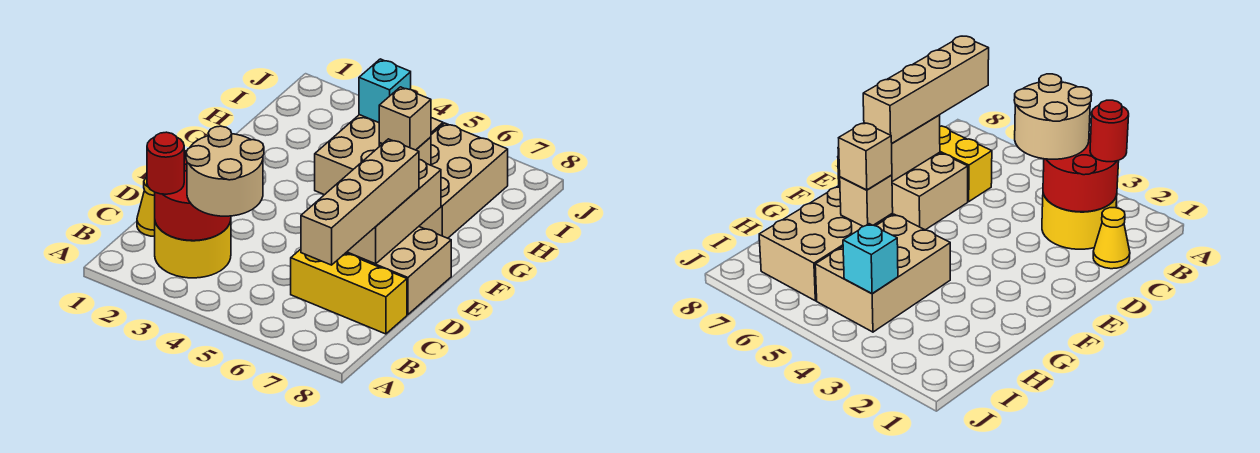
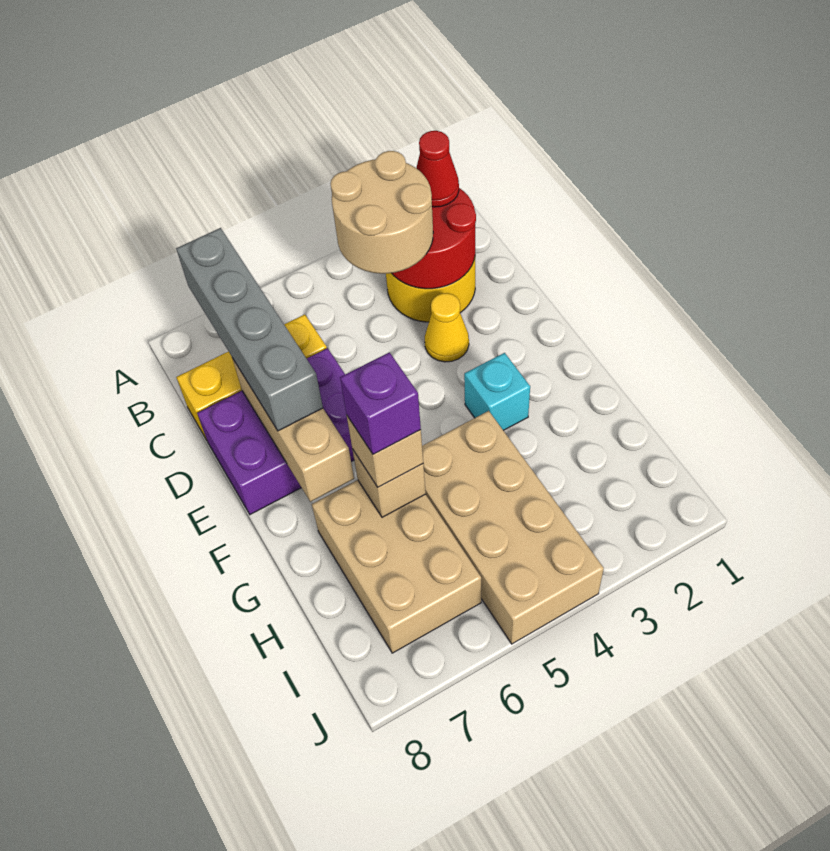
red 1x1 round brick [147,132,184,194] -> red 1x1 cone [416,131,459,207]
tan 1x4 brick [301,139,419,265] -> grey 1x4 brick [176,228,323,431]
yellow 1x1 cone [137,177,155,237] -> yellow 1x1 cone moved to [425,293,469,362]
tan 2x3 brick [346,227,451,315] -> purple 2x3 brick [197,348,354,515]
tan 2x3 brick [315,115,443,195] -> tan 2x4 brick [422,411,604,644]
none -> purple 1x1 brick [340,352,421,454]
cyan 1x1 brick [359,59,411,123] -> cyan 1x1 brick moved to [464,353,530,431]

